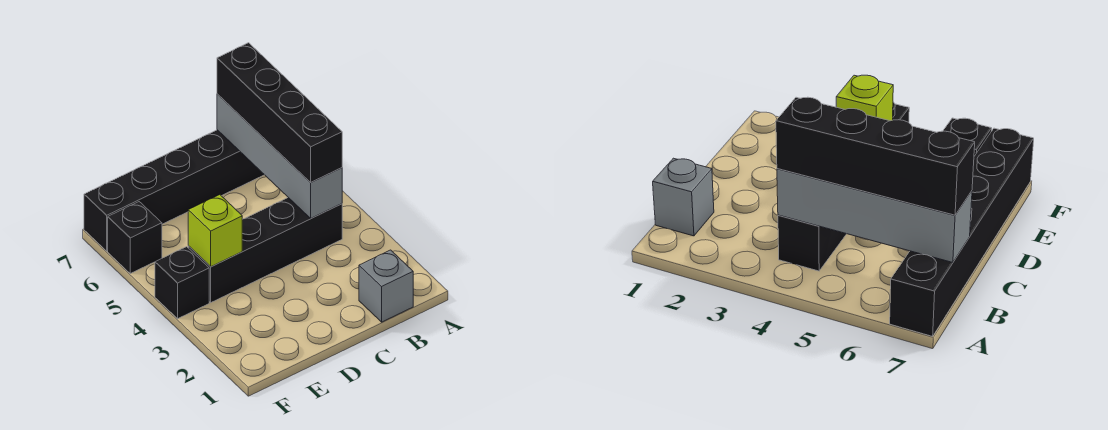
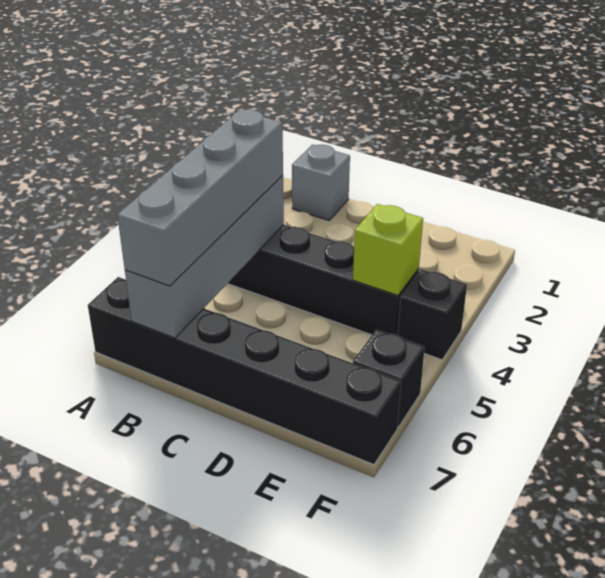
black 1x4 brick [217,43,342,183] -> grey 1x4 brick [117,109,283,286]

